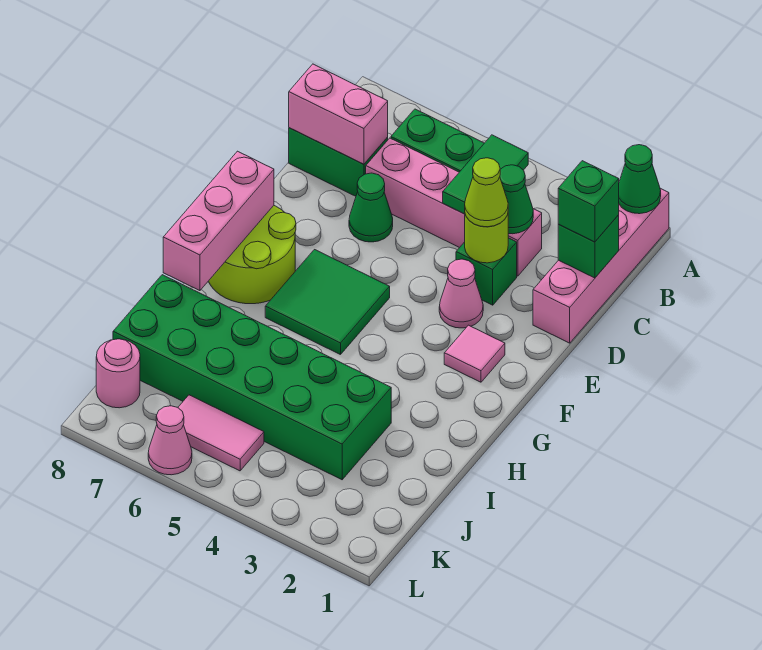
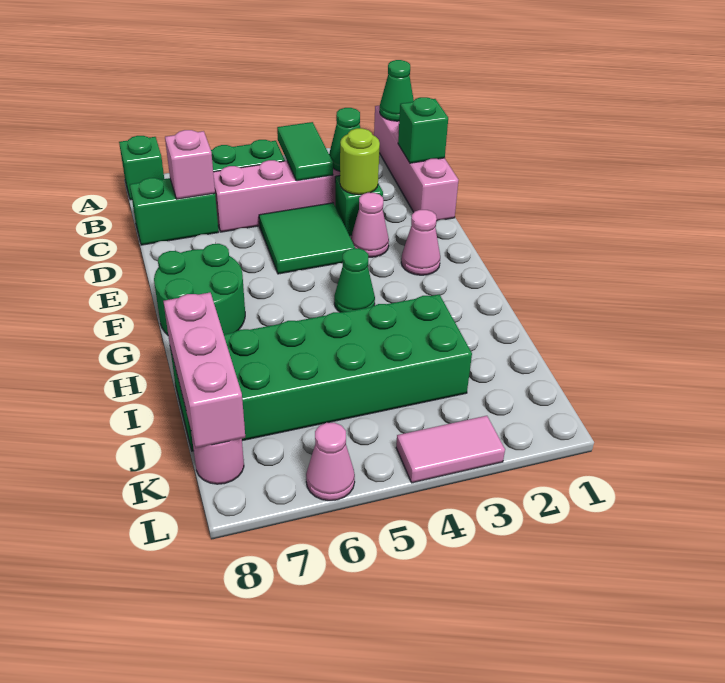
green 1x1 brick [558,161,619,242] -> green 1x1 brick moved to [119,136,164,200]
pink 1x2 brick [289,64,388,164] -> pink 1x1 brick [165,130,215,199]
lime 1x1 cone [465,158,508,227] -> none
green 1x1 cone [349,173,393,242] -> green 1x1 cone moved to [334,248,375,312]
pink 1x1 tile [444,325,505,382] -> pink 1x1 cone [401,210,440,275]
green 2x2 tile [265,250,390,355] -> green 2x2 tile moved to [259,203,355,274]
lime 2x2 round brick [208,206,296,304] -> green 2x2 round brick [154,244,245,335]
pink 1x3 brick [163,151,274,291] -> pink 1x3 brick moved to [163,293,245,448]
pink 1x2 tile [178,395,264,471] -> pink 1x2 tile moved to [396,416,505,483]

